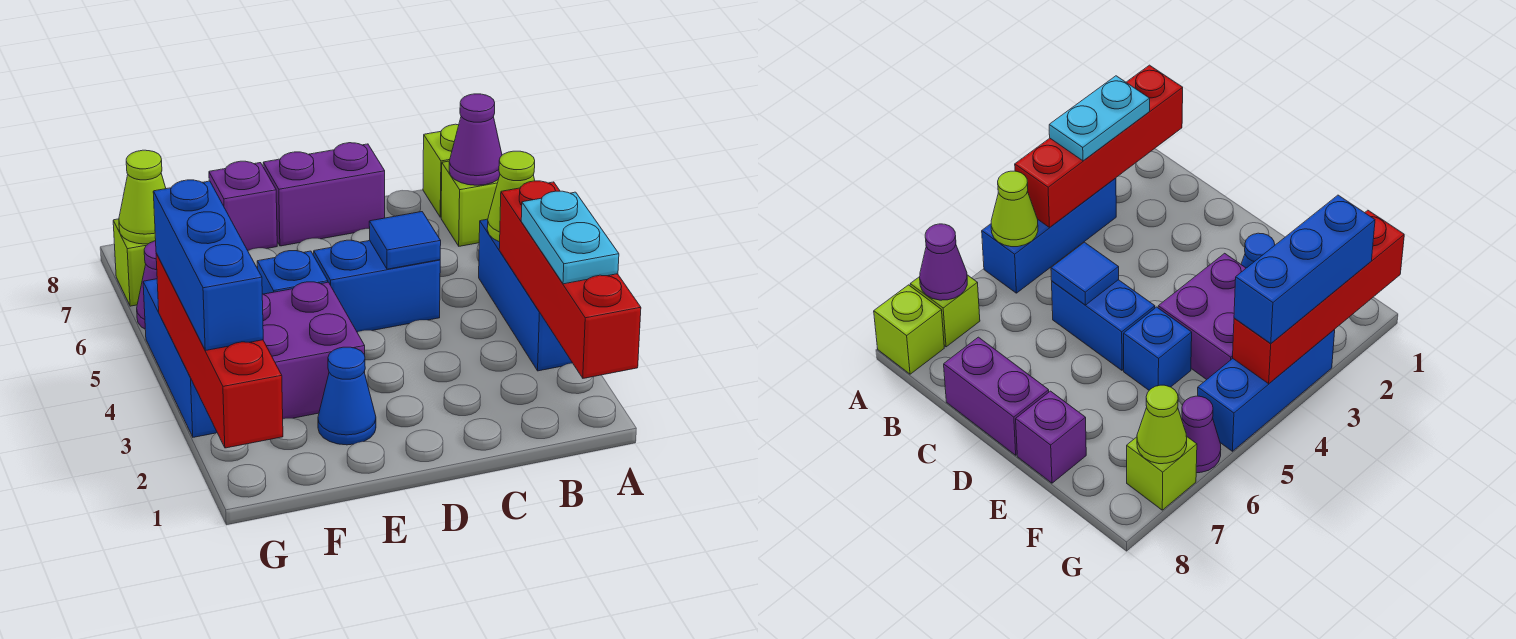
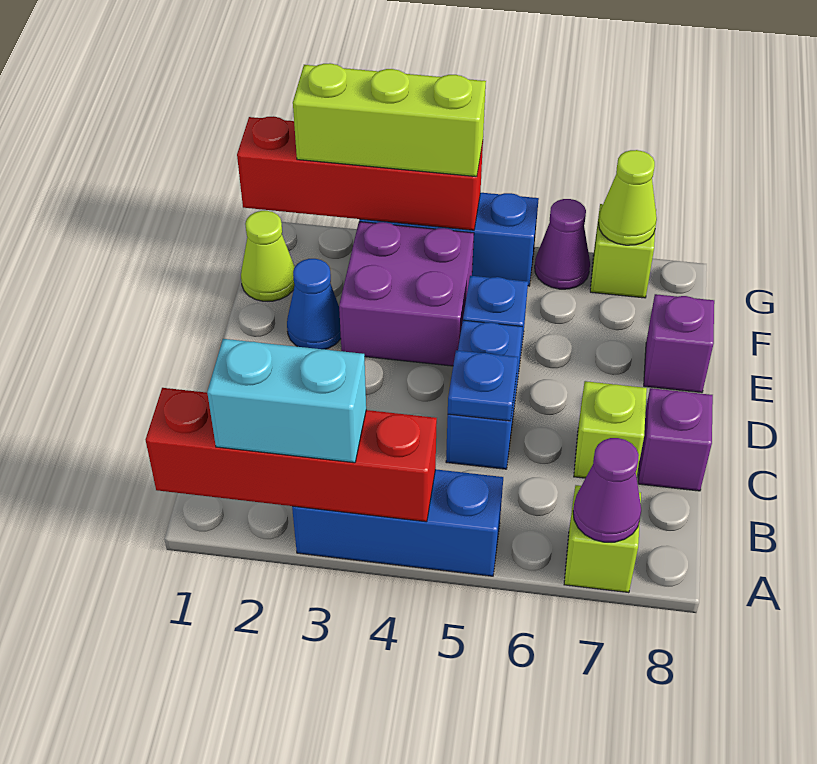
cyan 1x2 plate [521,191,619,284] -> cyan 1x2 brick [207,339,366,463]
lime 1x1 cone [487,151,535,242] -> lime 1x1 cone moved to [241,211,295,301]
lime 1x1 brick [423,124,459,217] -> lime 1x1 brick moved to [574,381,647,478]
blue 1x1 tile [369,212,441,269] -> blue 1x1 plate [448,350,518,421]
purple 1x2 brick [263,143,385,246] -> purple 1x1 brick [638,388,713,491]
blue 1x3 brick [153,180,263,351] -> lime 1x3 brick [293,63,486,177]

